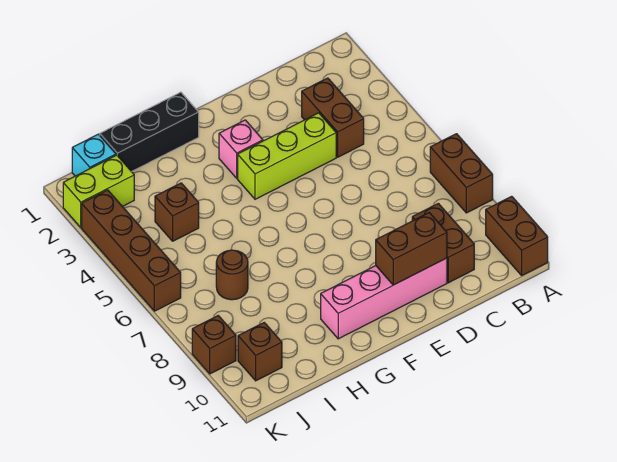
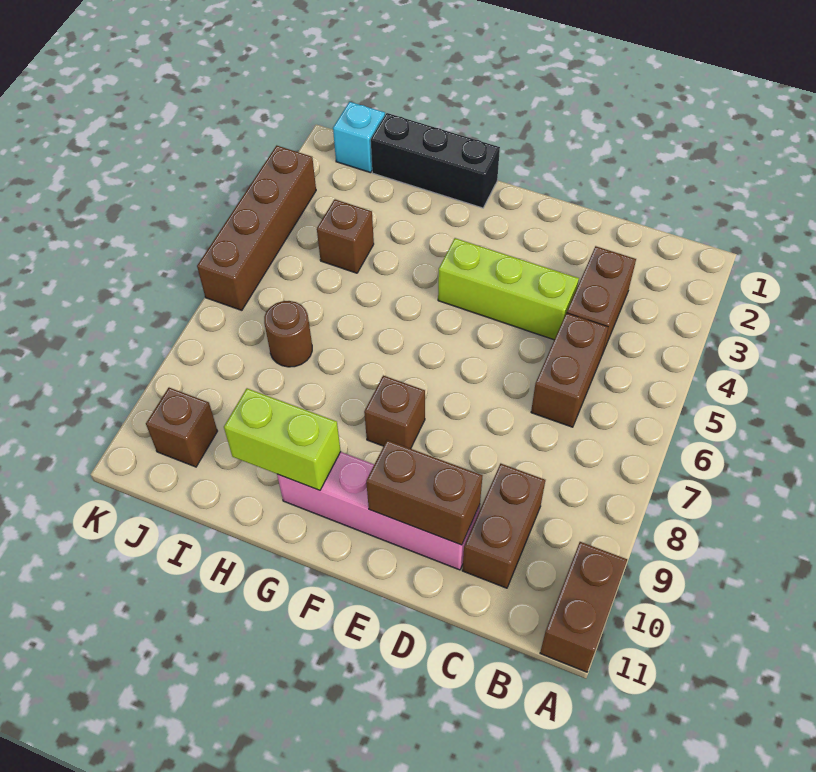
brown 1x2 brick [430,134,493,213] -> brown 1x2 brick moved to [531,313,608,427]
pink 1x1 brick [219,120,263,178] -> none
lime 1x2 brick [63,155,134,227] -> lime 1x2 brick moved to [224,388,341,490]
brown 1x1 brick [192,316,236,374] -> brown 1x1 brick moved to [364,376,425,449]

